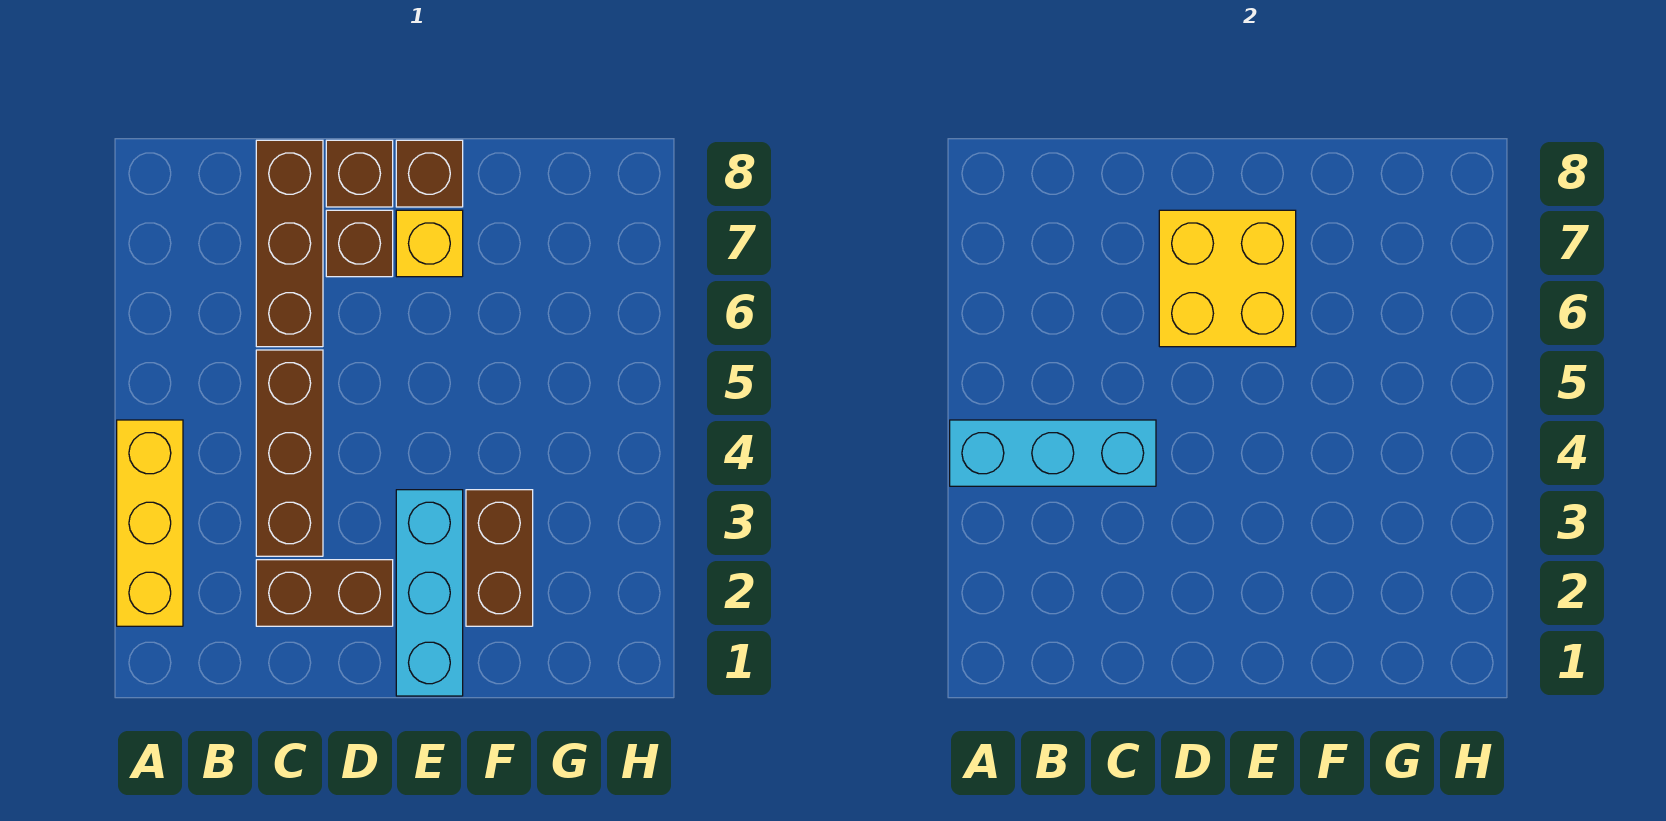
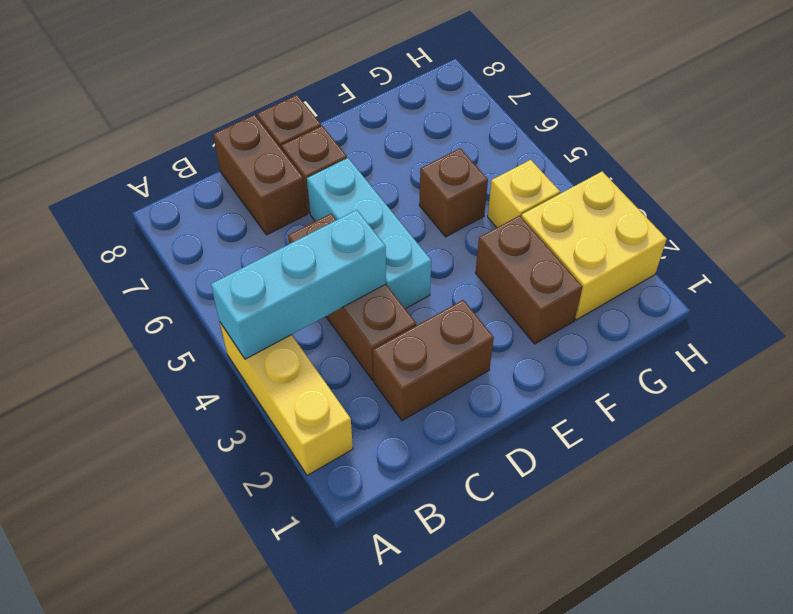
brown 1x3 brick [256,140,323,347] -> brown 1x2 brick [213,115,307,235]
yellow 2x2 brick [1159,210,1296,347] -> yellow 2x2 brick moved to [522,171,667,320]
cyan 1x3 brick [396,490,463,696] -> cyan 1x3 brick moved to [307,158,431,309]
yellow 1x1 brick [396,210,463,277] -> yellow 1x1 brick moved to [488,160,560,227]
brown 1x1 brick [396,140,463,207] -> brown 1x1 brick moved to [419,148,488,237]

